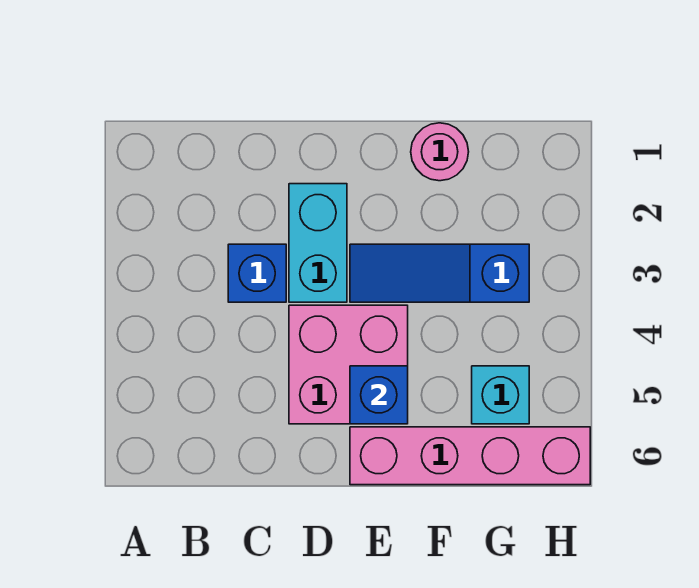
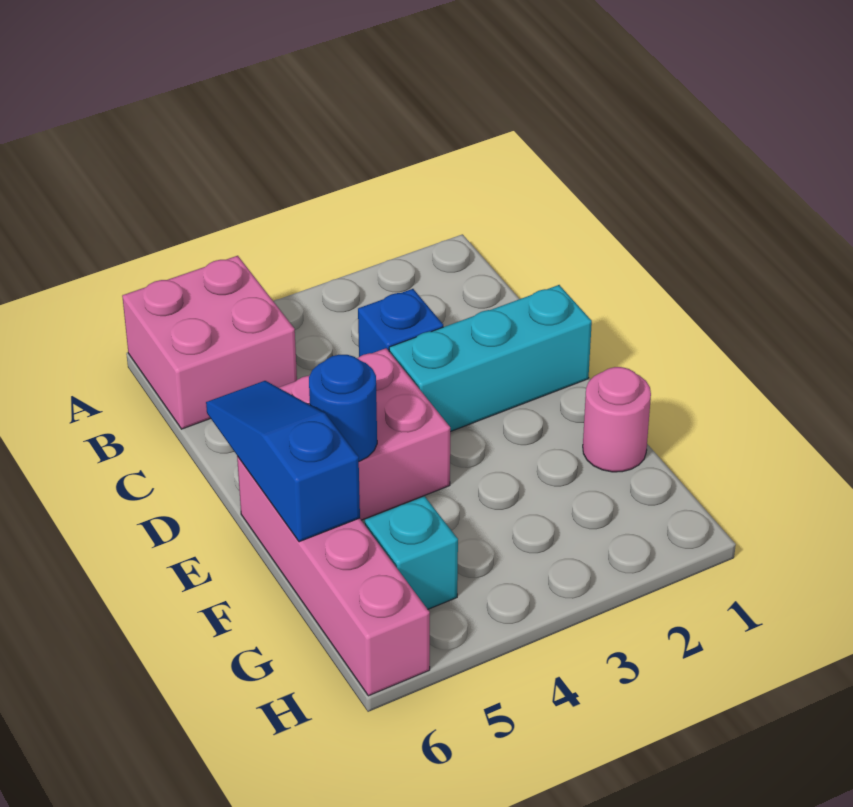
none -> pink 2x2 brick [122,256,297,429]
cyan 1x2 brick [289,184,347,302] -> cyan 1x3 brick [389,285,592,432]
blue 1x3 slope [350,244,529,302] -> blue 1x3 slope moved to [206,381,360,542]
blue 1x1 brick [350,366,408,424] -> blue 1x1 round brick [309,355,377,461]

